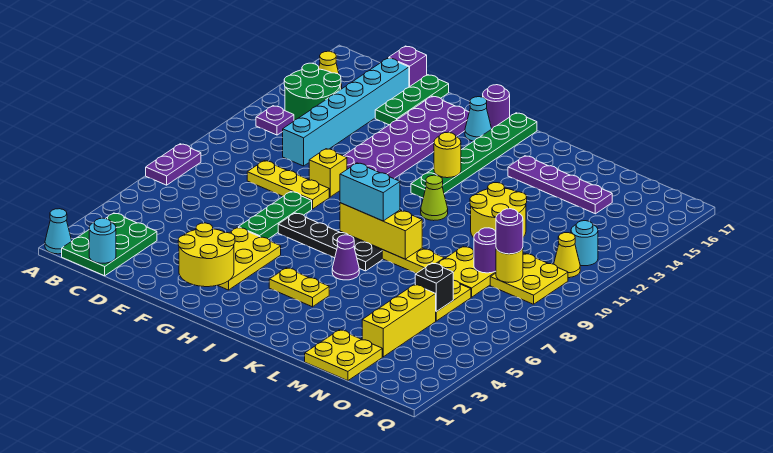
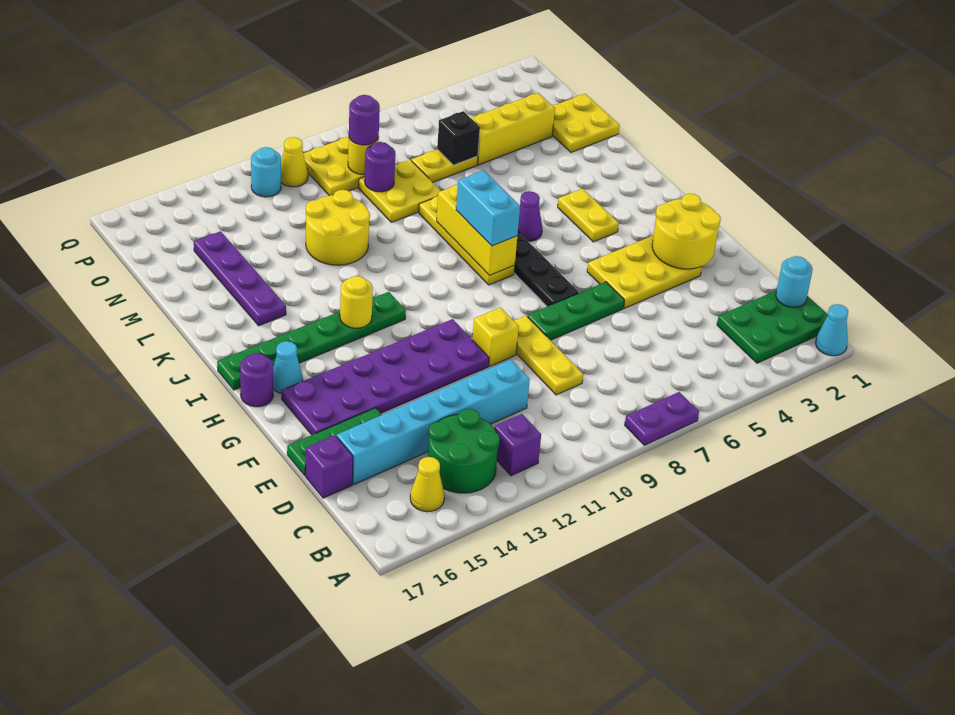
purple 1x1 plate [256,106,294,135] -> purple 1x1 brick [494,414,541,476]
lime 1x1 cone [421,175,448,221] -> none

